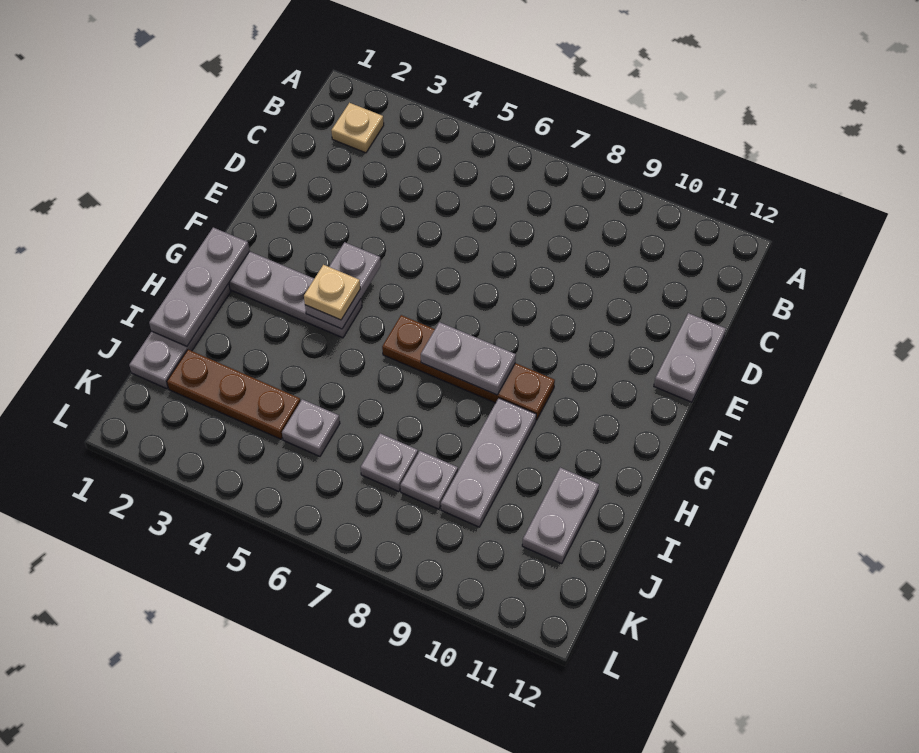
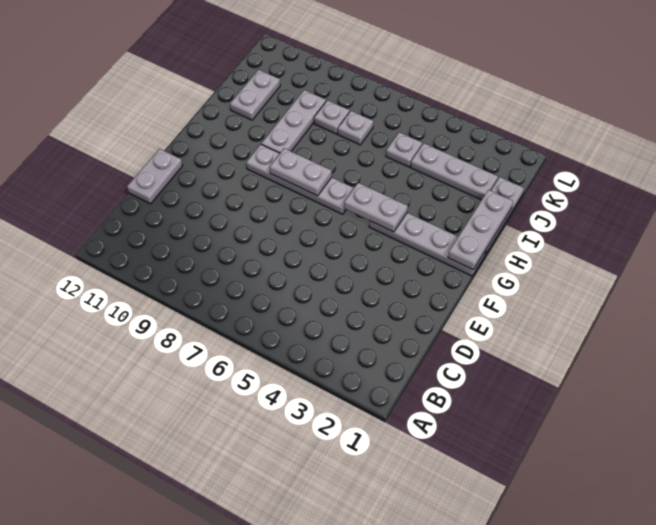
tan 1x1 plate [331,103,384,153] -> none
grey 1x2 plate [305,242,381,329] -> grey 1x2 plate turned to [344,183,408,232]
tan 1x1 plate [304,265,360,320] -> none
brown 1x4 plate [382,315,555,420] -> grey 1x4 plate [246,144,354,214]
brown 1x3 plate [167,350,301,439] -> grey 1x3 plate [410,143,498,200]

